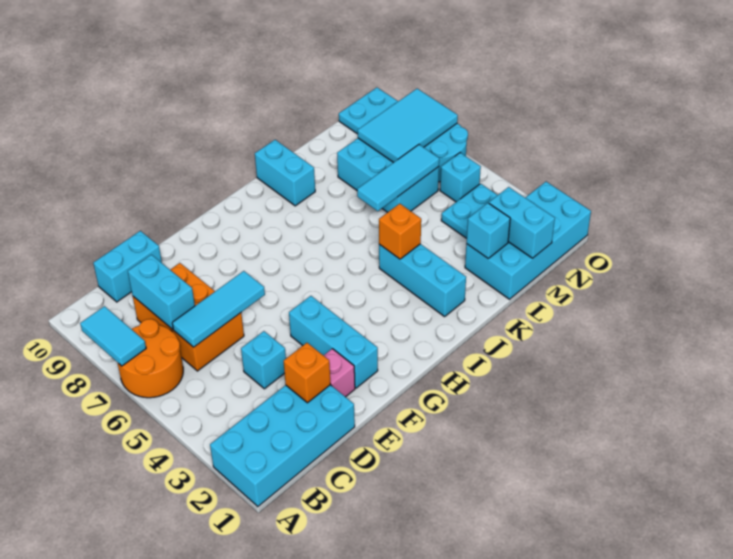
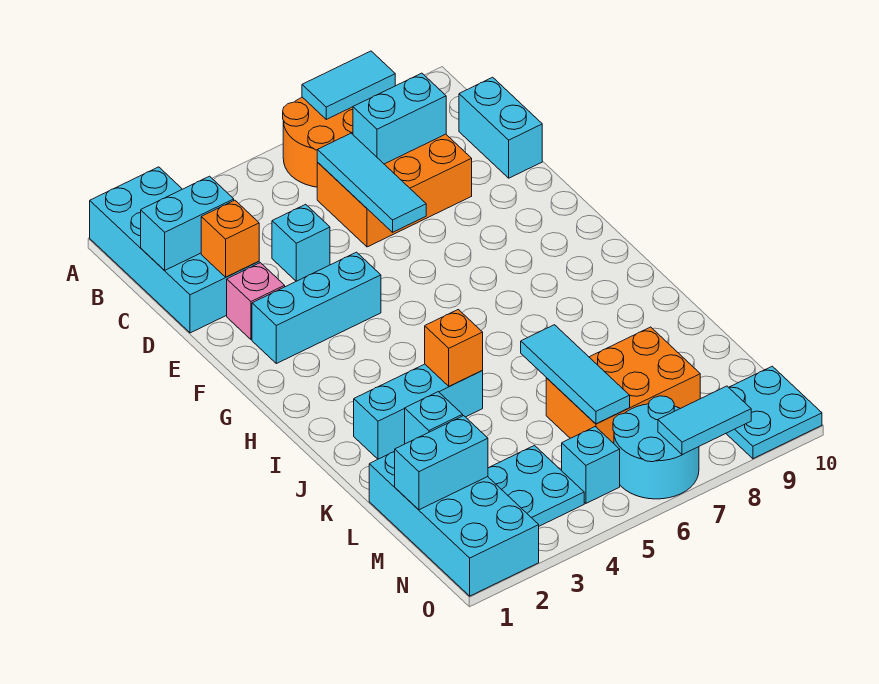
cyan 1x2 brick [255,140,315,206] -> cyan 1x2 brick moved to [141,176,234,270]
cyan 2x3 brick [337,138,439,212] -> orange 2x3 brick [546,327,700,443]
cyan 2x3 tile [358,89,458,163] -> cyan 1x2 tile [658,386,751,455]

